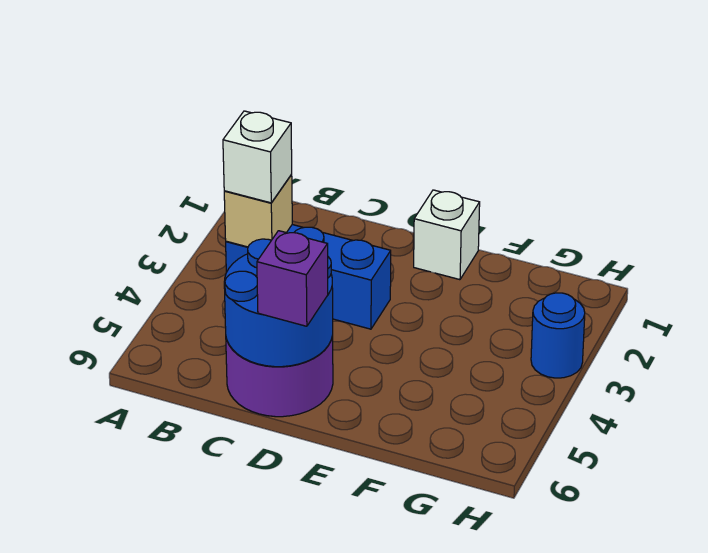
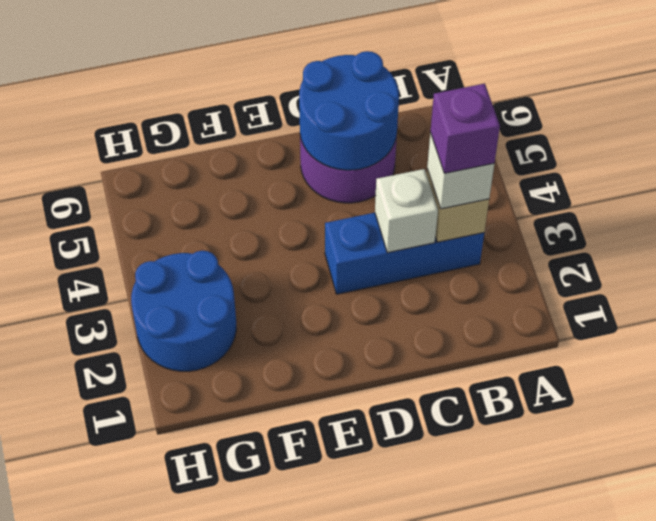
purple 1x1 brick [257,231,328,326] -> purple 1x1 brick moved to [430,84,500,173]
white 1x1 brick [414,190,480,280] -> white 1x1 brick moved to [375,169,438,253]
blue 1x1 round brick [531,293,585,378] -> blue 2x2 round brick [131,251,236,371]

